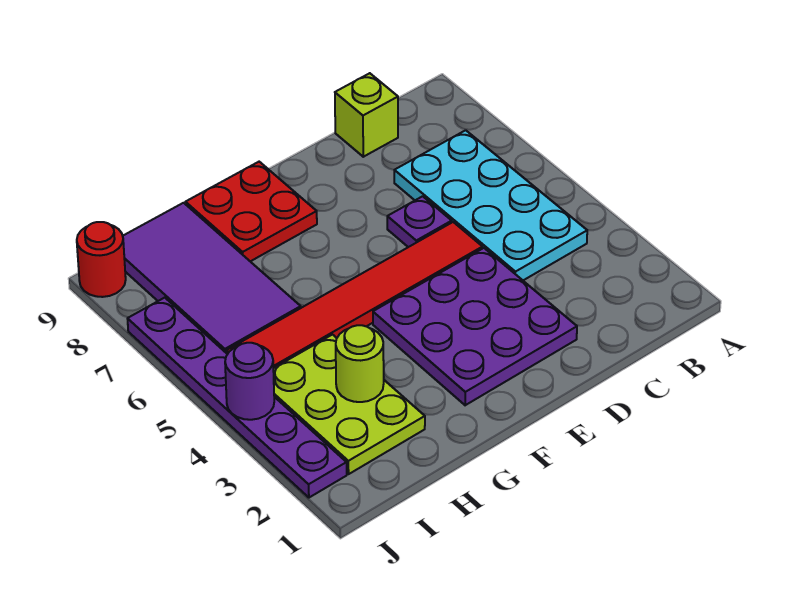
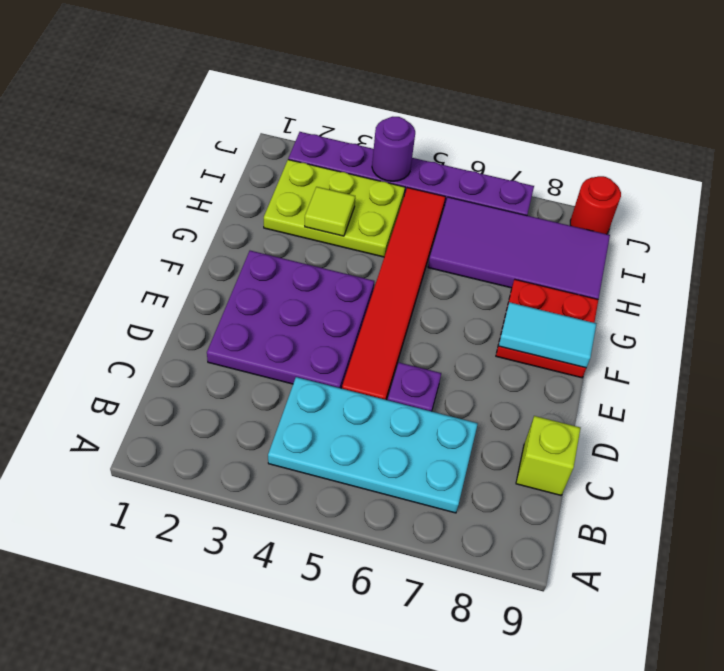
none -> cyan 1x2 tile [499,302,596,368]
lime 1x1 round brick [336,325,384,402] -> lime 1x1 tile [305,187,355,236]

